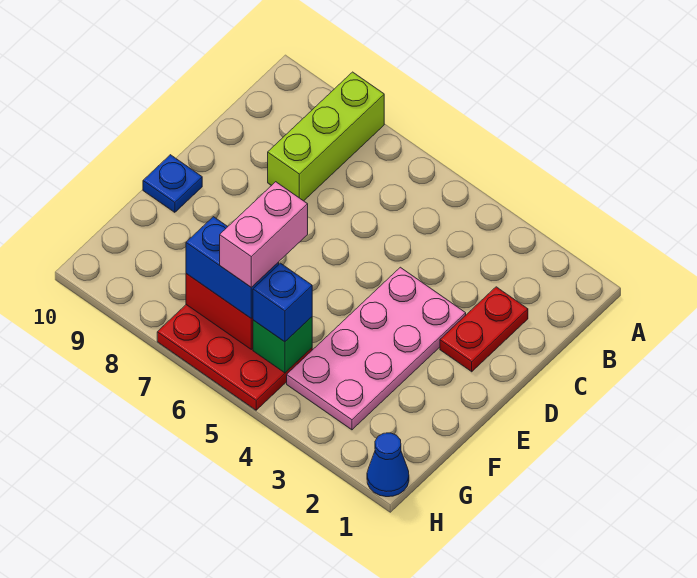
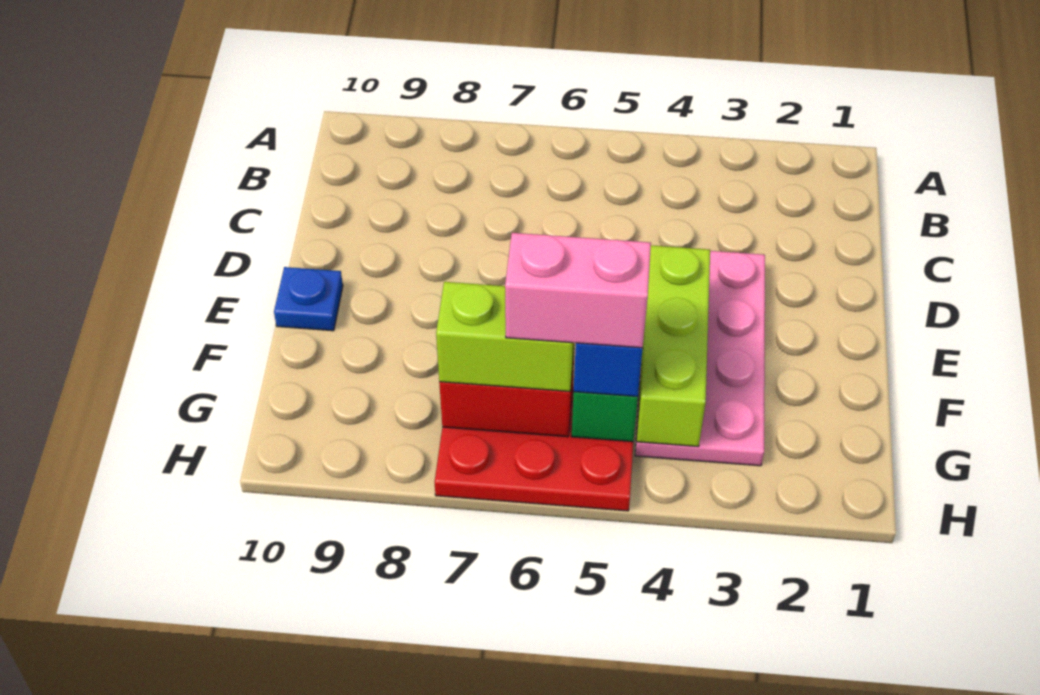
lime 1x3 brick [268,72,384,201] -> lime 1x3 brick moved to [637,245,710,447]
red 1x2 plate [440,287,528,372] -> none
pink 1x2 brick [220,182,308,287] -> pink 1x2 brick turned to [505,233,651,348]
blue 1x2 brick [186,217,279,319] -> lime 1x2 brick [436,282,575,391]
blue 1x1 cone [367,433,409,497] -> none

